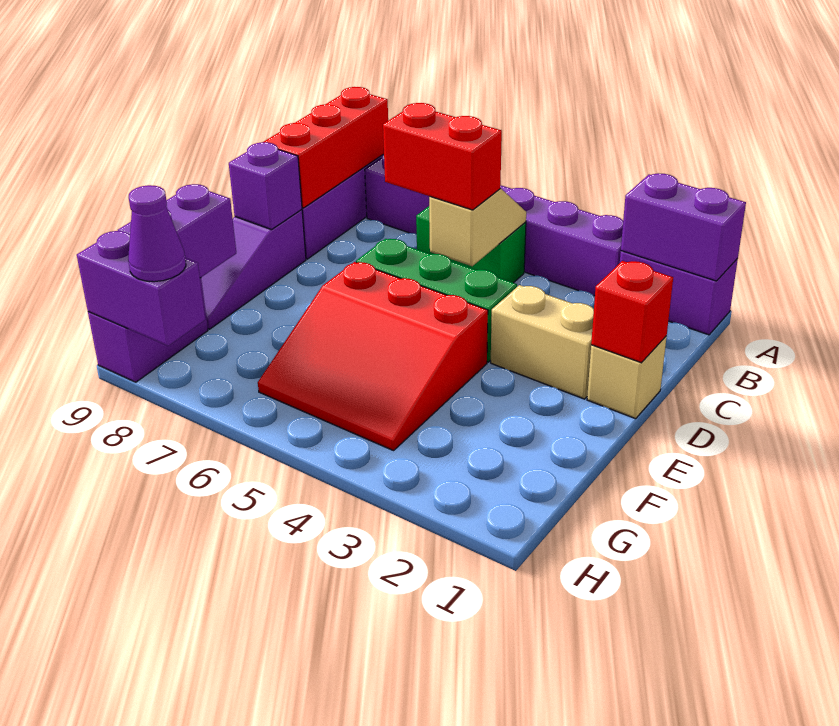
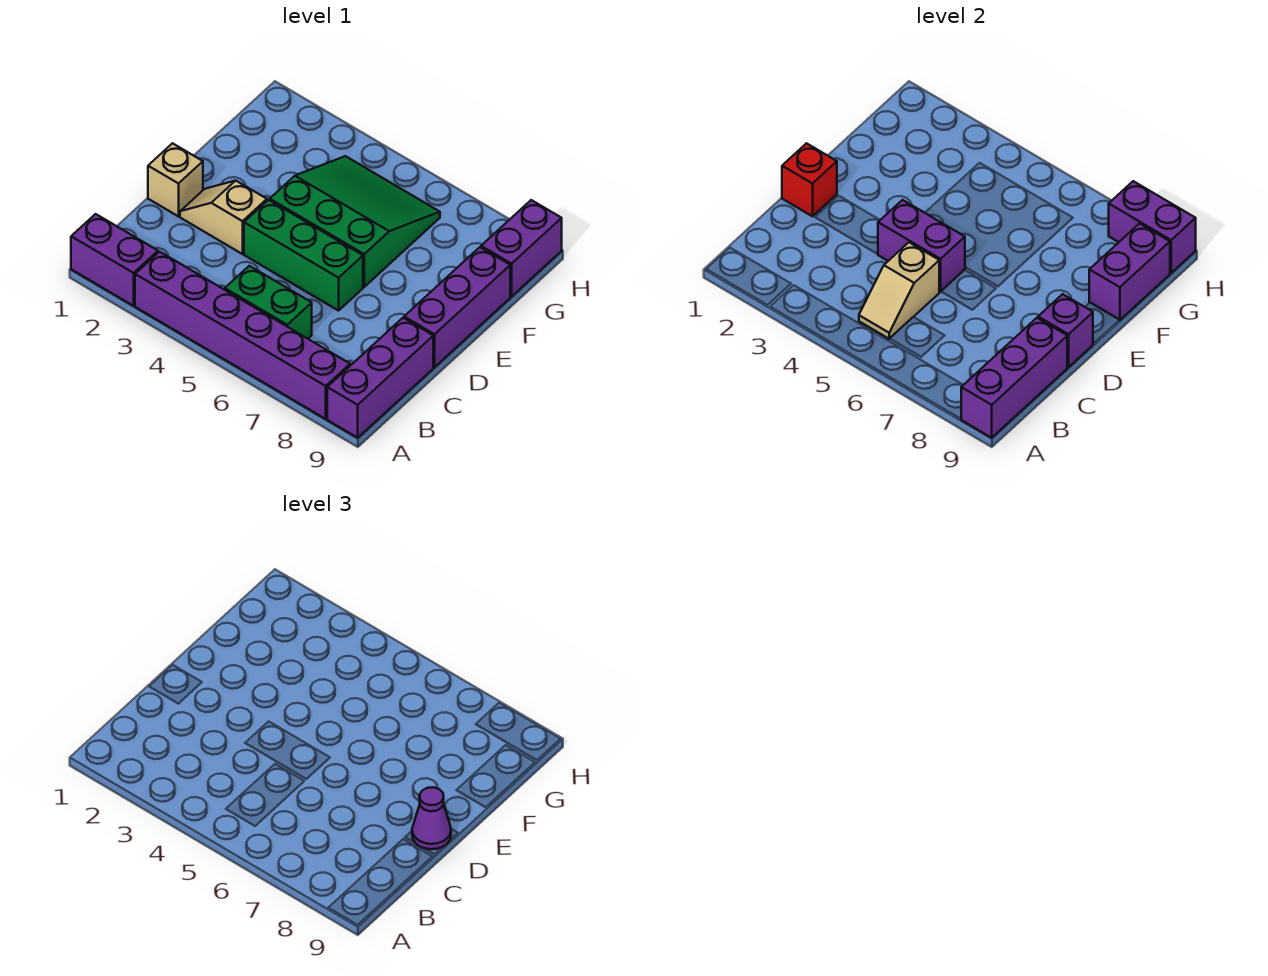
purple 1x2 brick [621,173,746,281] -> purple 1x2 brick moved to [878,200,965,292]
red 1x3 brick [264,87,388,208] -> purple 1x3 brick [961,318,1067,438]
red 1x2 brick [383,103,502,210] -> none
tan 1x2 brick [491,285,594,399] -> tan 1x2 slope [180,181,267,254]
purple 1x3 slope [201,210,306,329] -> purple 1x3 brick [404,247,510,367]
red 3x3 slope [258,262,488,451] -> green 3x3 slope [270,156,440,287]
purple 1x1 cone [128,185,186,282] -> purple 1x1 cone moved to [412,787,451,849]

